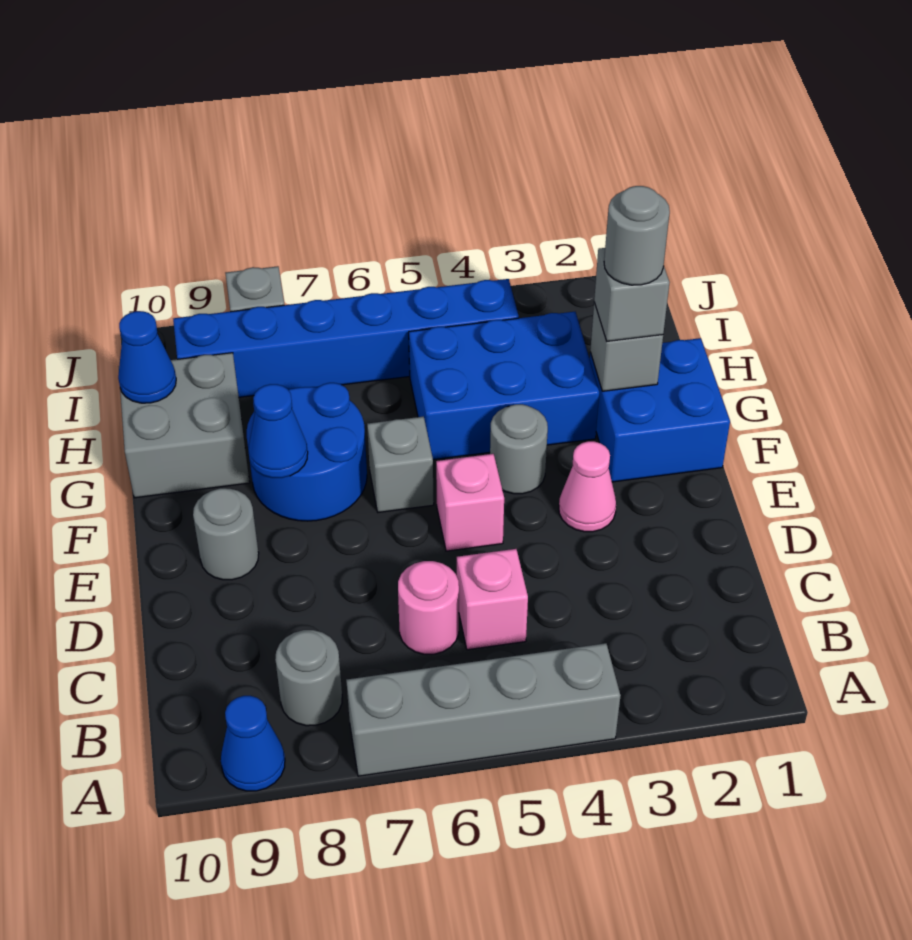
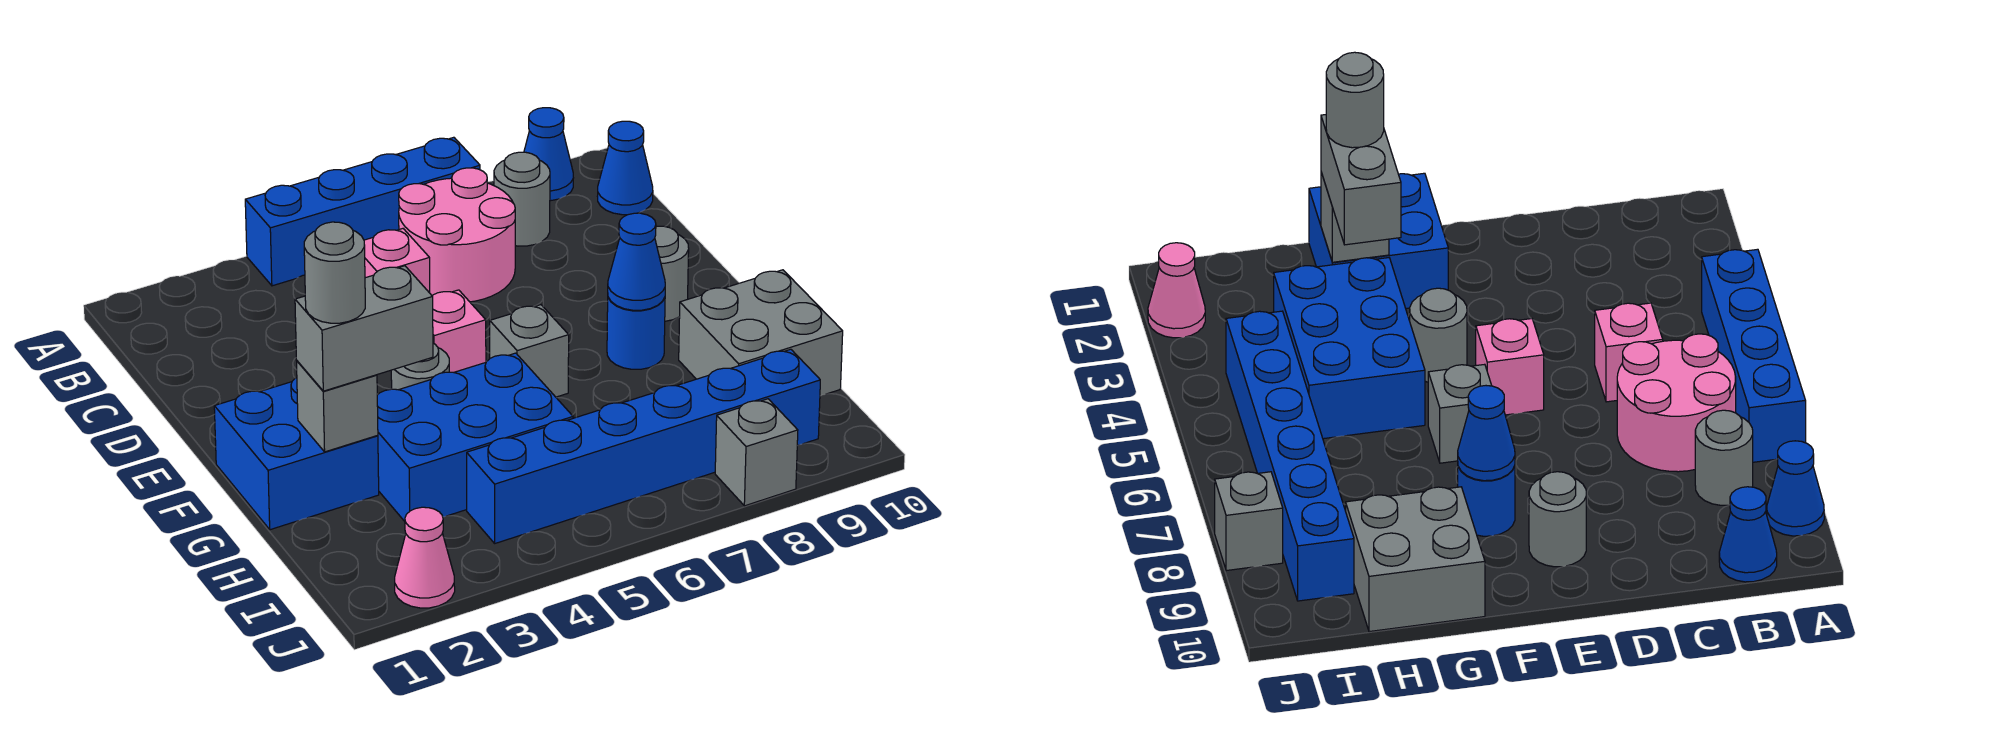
grey 1x4 brick [346,643,621,776] -> blue 1x4 brick [245,137,480,286]
pink 1x1 round brick [398,561,459,654] -> pink 2x2 round brick [399,168,515,302]
pink 1x1 cone [559,441,616,532] -> pink 1x1 cone moved to [395,507,455,608]
blue 2x2 round brick [247,383,367,521] -> blue 1x1 round brick [607,298,665,369]
grey 1x1 brick [594,248,670,341] -> grey 1x2 brick [295,266,433,391]
blue 1x1 cone [118,311,176,403] -> blue 1x1 cone moved to [597,121,653,215]

